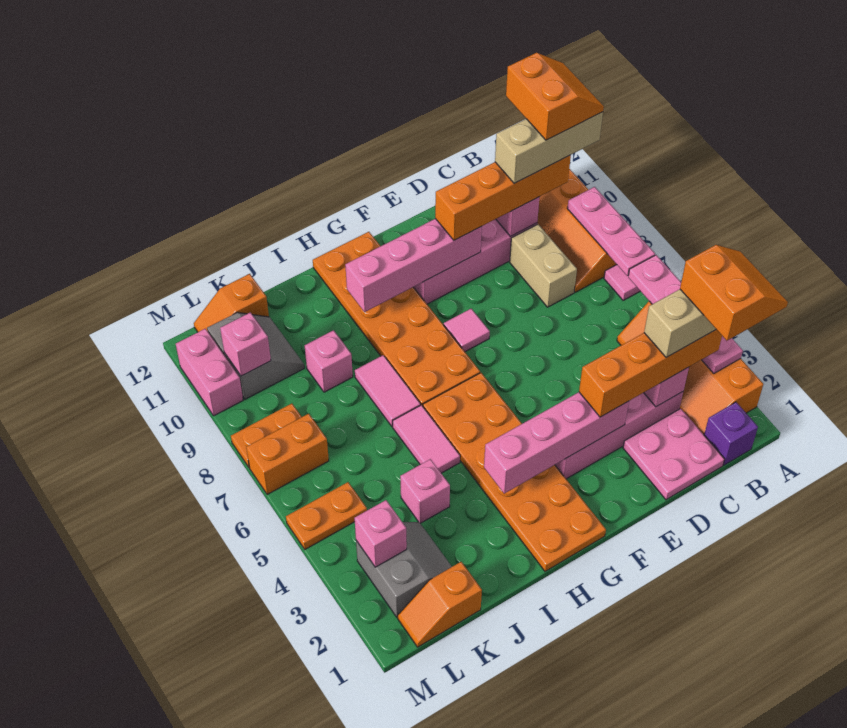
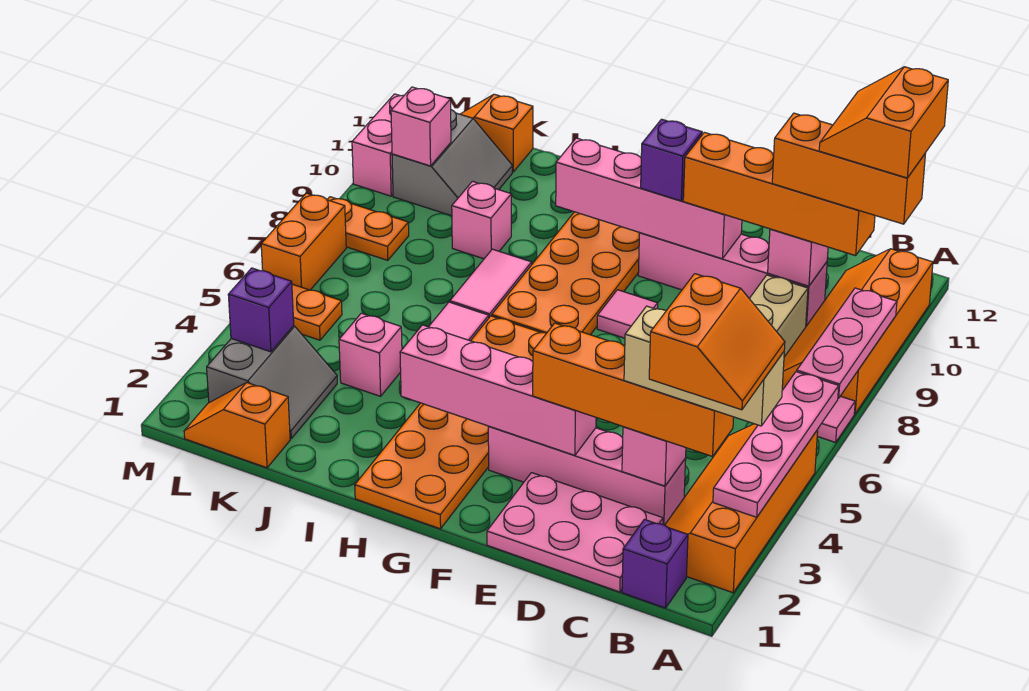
tan 1x3 brick [495,112,603,183] -> orange 1x3 brick [772,113,926,224]
orange 2x2 slope [506,53,604,140] -> orange 2x2 slope turned to [819,67,948,178]
pink 2x2 plate [623,409,725,500] -> pink 2x3 plate [487,473,663,592]
none -> purple 1x1 brick [641,119,702,201]
pink 1x1 brick [354,500,407,567] -> purple 1x1 brick [228,268,294,352]
orange 1x2 brick [246,414,329,495] -> orange 1x2 brick turned to [261,193,346,290]

